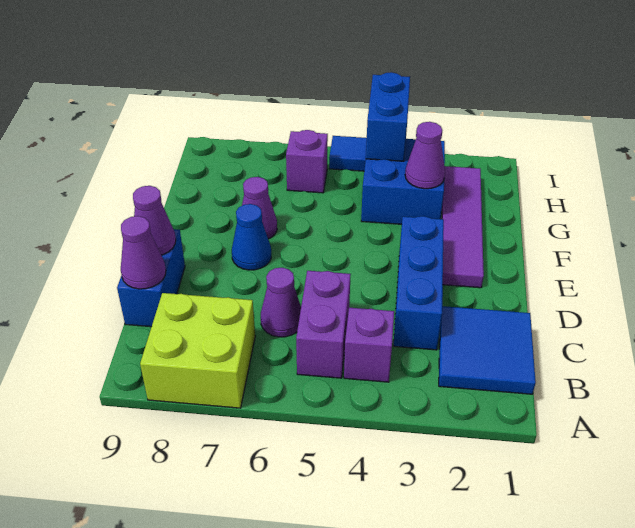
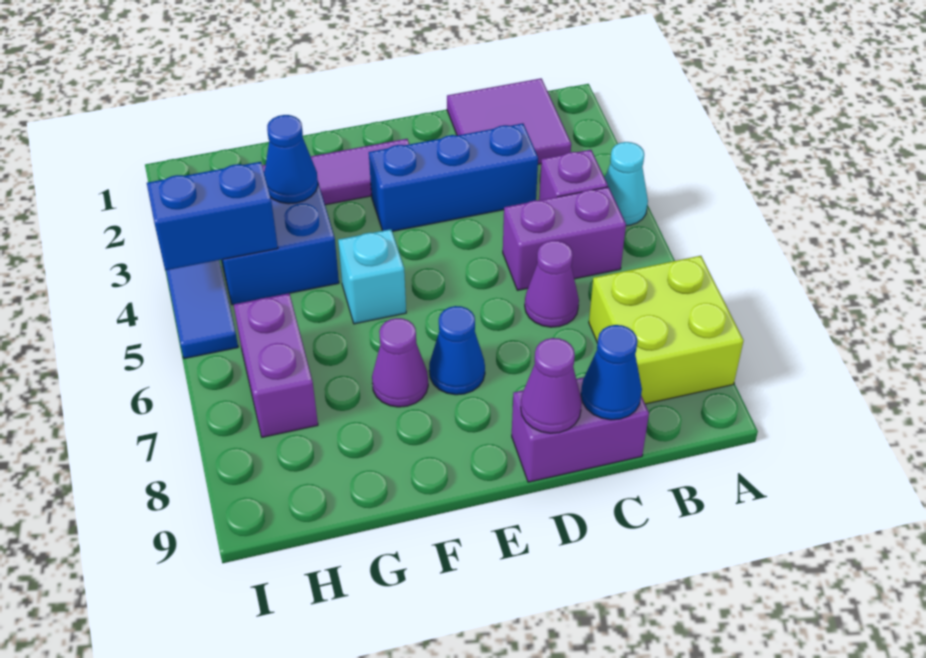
none -> cyan 1x1 cone [605,142,648,226]
blue 2x2 tile [439,306,536,394] -> purple 2x2 tile [447,79,571,164]
blue 1x2 brick [117,229,185,327] -> purple 1x2 brick [512,377,649,482]
purple 1x1 cone [121,216,166,289] -> blue 1x1 cone [581,325,642,420]
none -> cyan 1x1 brick [338,229,406,324]
purple 1x1 cone [405,122,445,189] -> blue 1x1 cone [264,115,318,204]
purple 1x1 brick [286,130,328,193] -> purple 1x2 brick [234,293,318,437]

